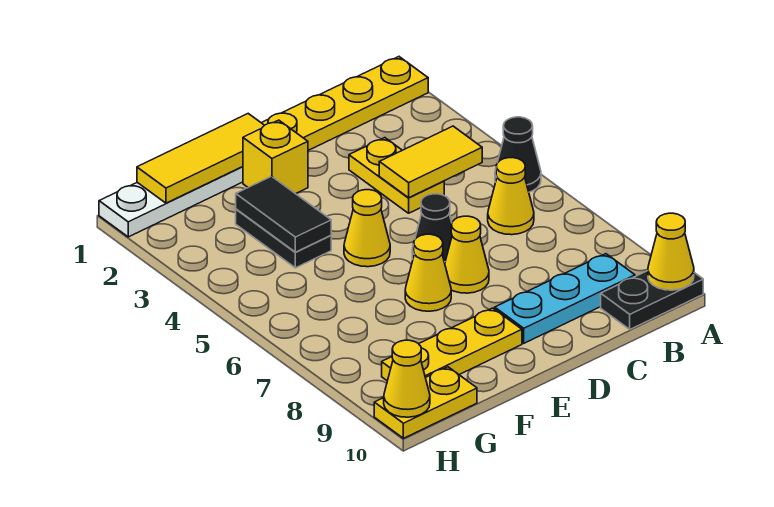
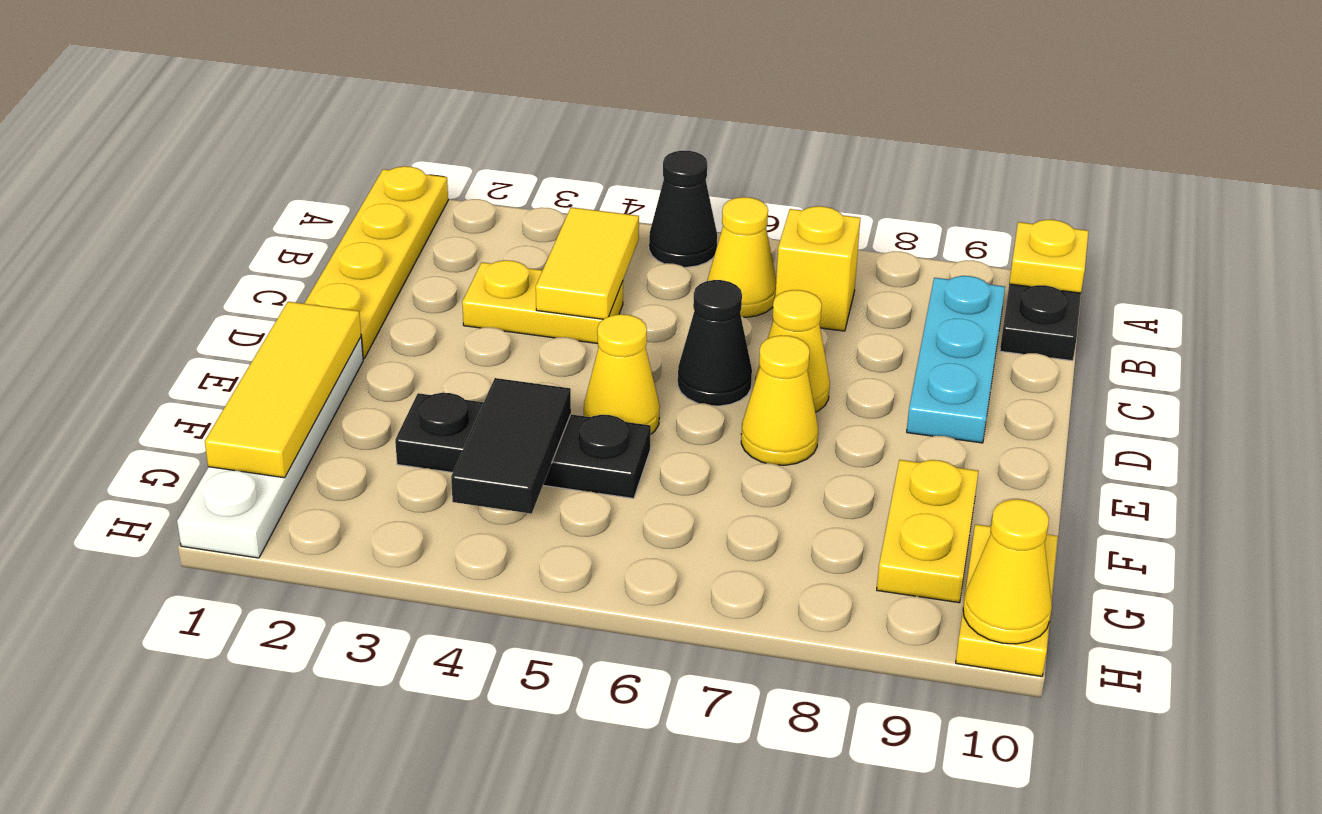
yellow 1x1 cone [648,213,694,290] -> yellow 1x1 plate [1009,220,1088,293]
yellow 1x1 brick [243,120,308,194] -> yellow 1x1 brick moved to [775,206,860,331]
yellow 1x3 plate [382,308,522,381] -> yellow 1x2 plate [877,460,978,603]
black 1x2 plate [236,209,331,268] -> black 1x3 plate [395,393,651,498]
black 1x2 tile [236,176,331,252] -> black 1x2 tile turned to [451,378,571,514]

